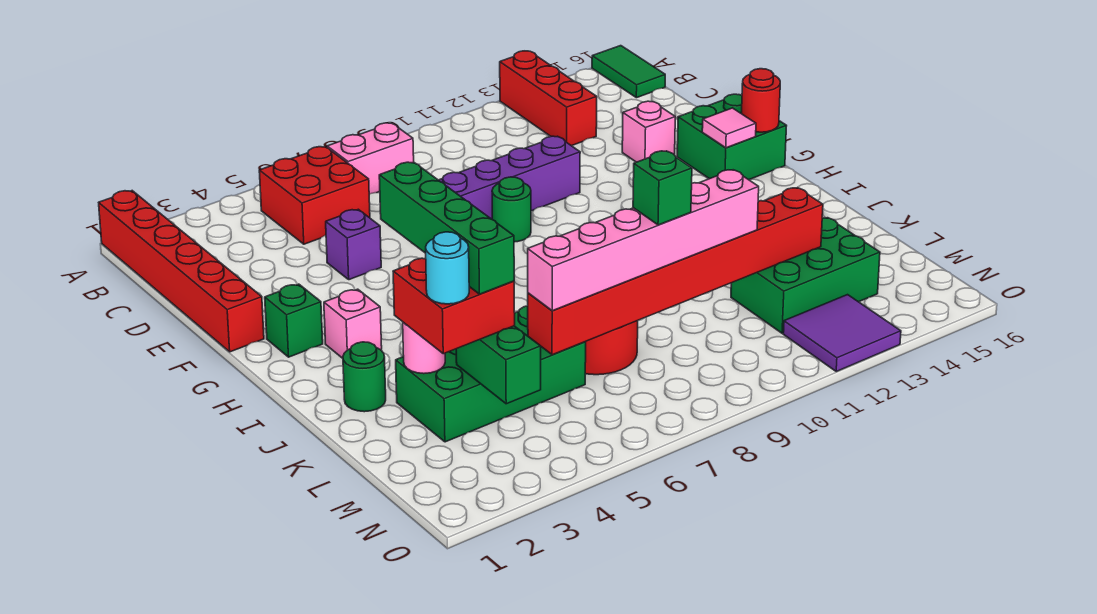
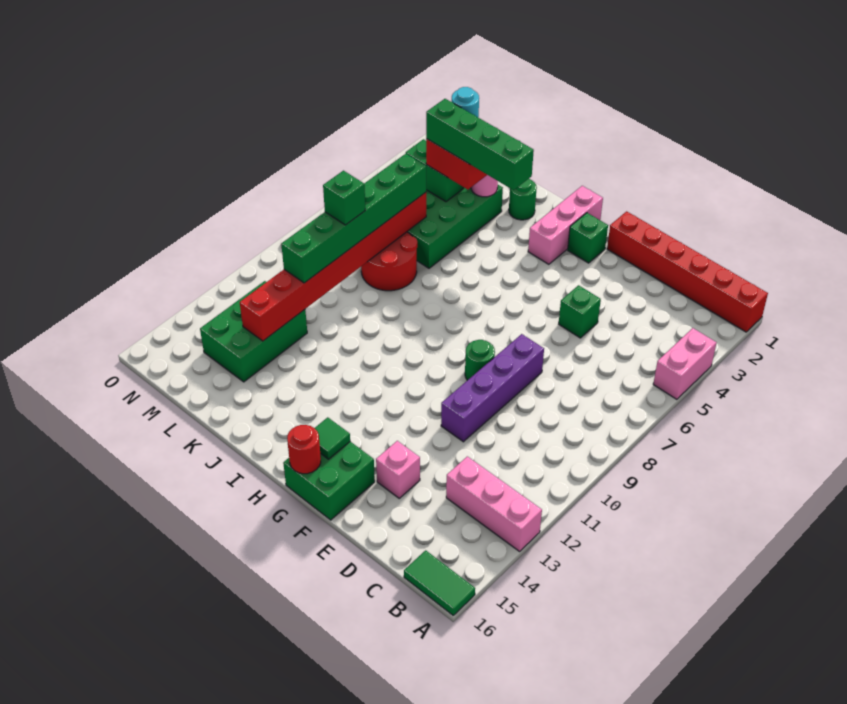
red 1x3 brick [500,51,597,146] -> pink 1x3 brick [446,456,542,551]
red 2x2 brick [259,147,370,244] -> none
pink 1x2 brick [327,123,414,194] -> pink 1x2 brick moved to [653,328,717,399]
purple 1x1 brick [326,209,381,280] -> green 1x1 brick [559,285,601,338]
pink 1x1 tile [702,108,756,148] -> green 1x1 tile [315,417,350,459]
pink 1x1 brick [324,289,382,358] -> pink 1x3 brick [528,186,603,264]
pink 1x6 brick [528,170,759,311] -> green 1x6 brick [281,154,426,283]
purple 2x2 tile [783,295,901,371] -> none

